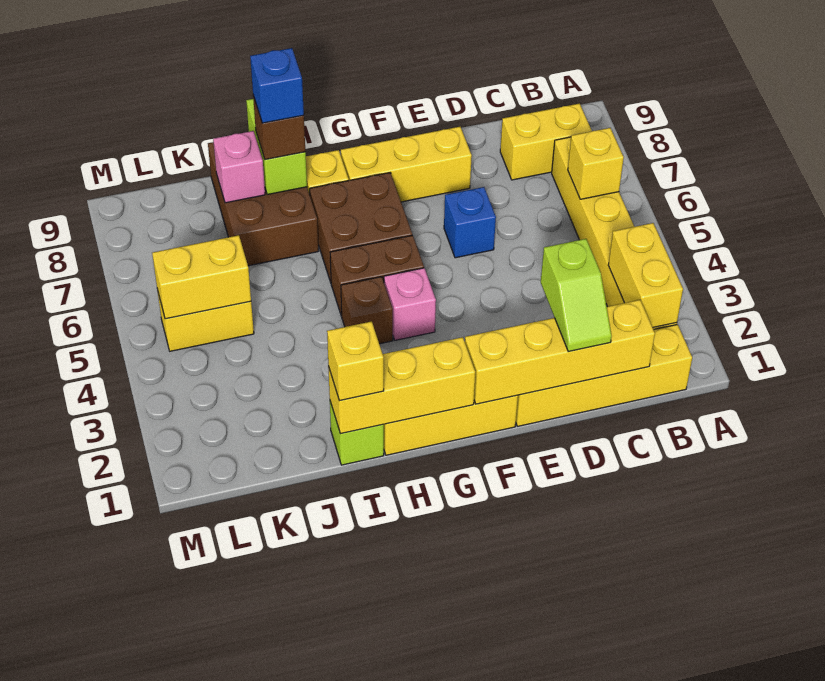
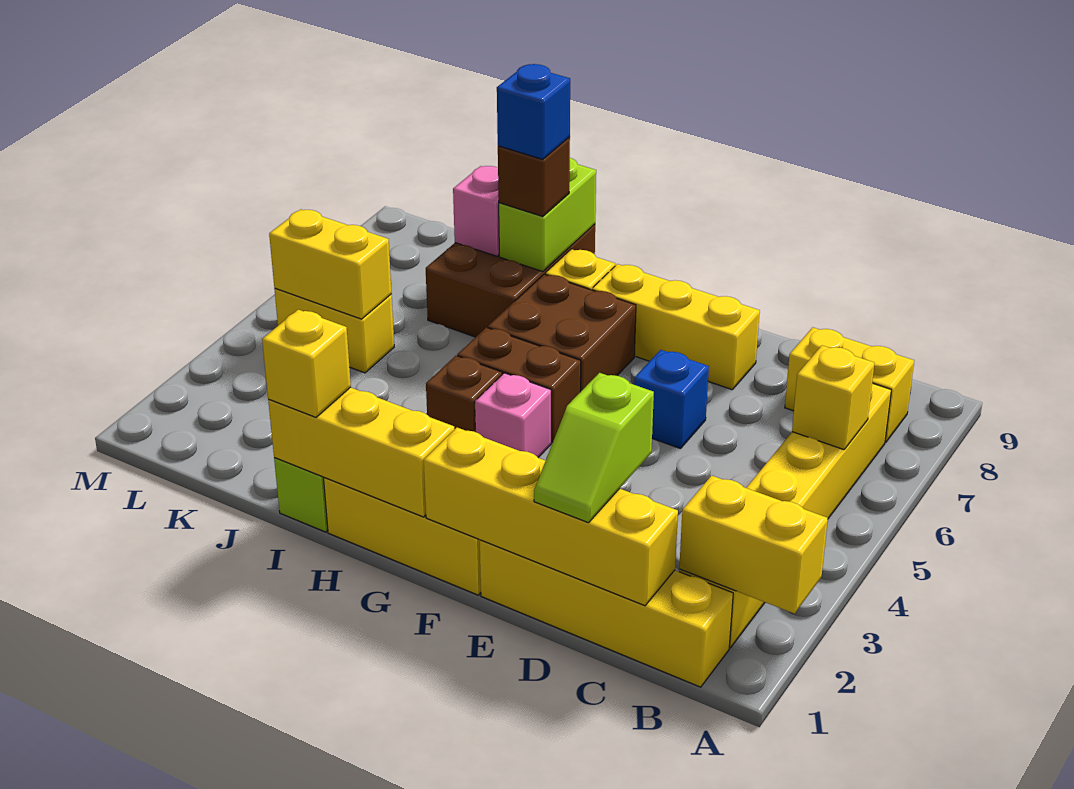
yellow 1x2 brick [608,223,683,328] -> yellow 1x2 brick turned to [679,475,828,614]

